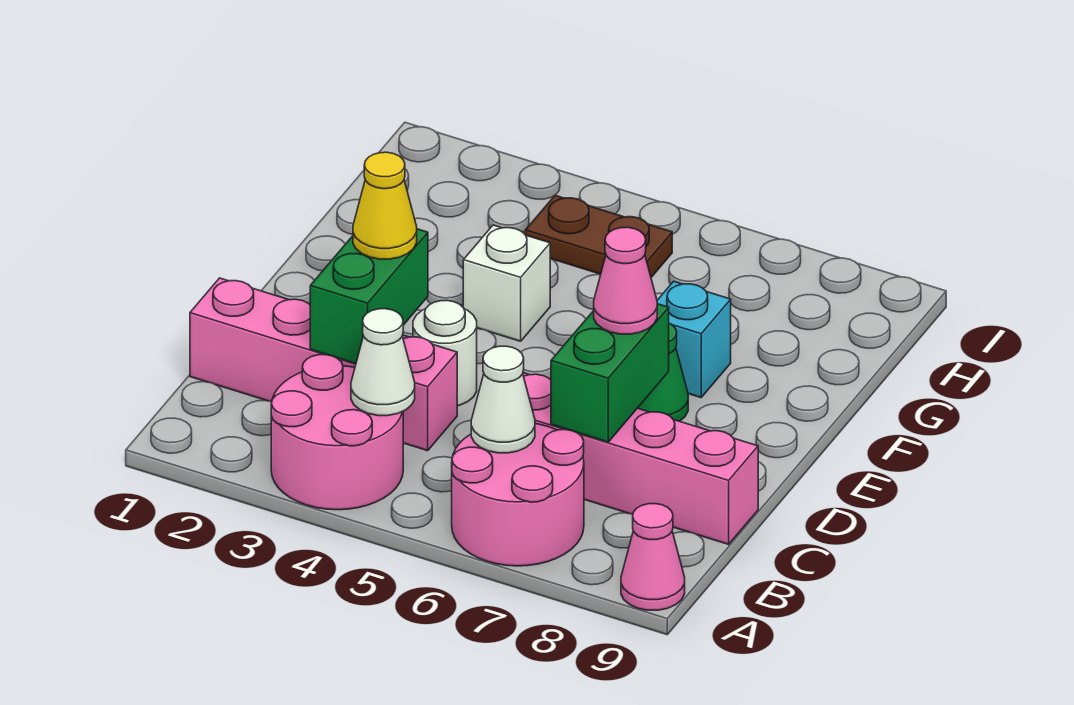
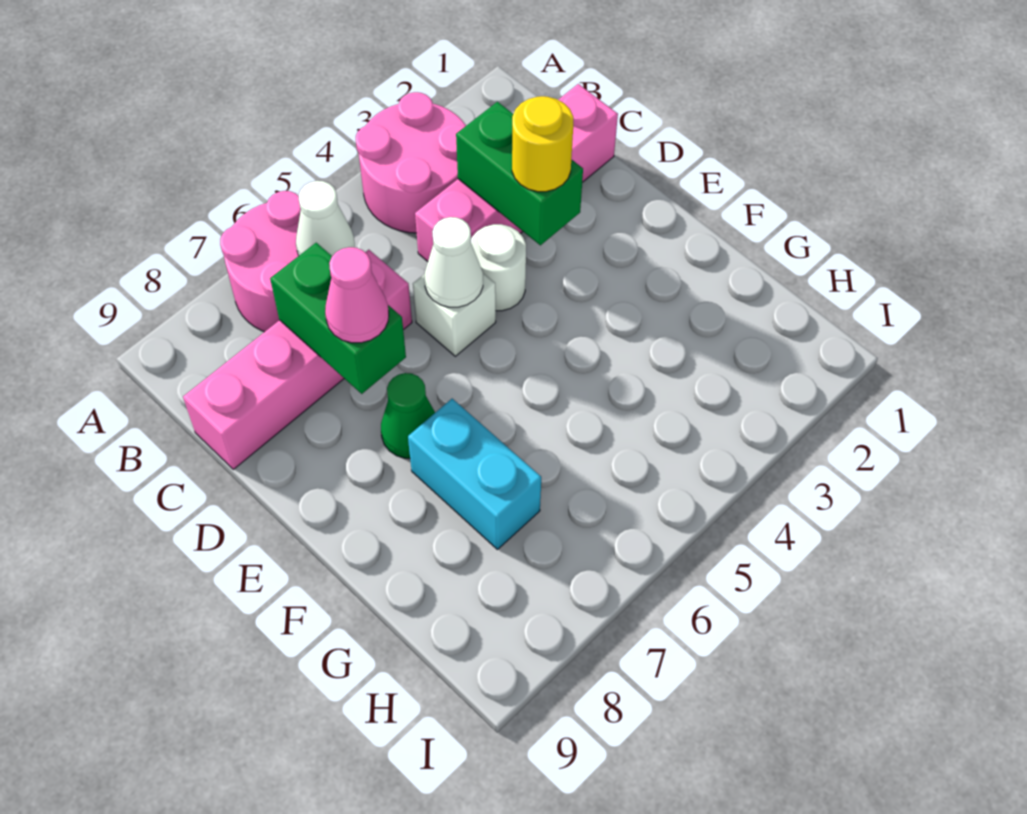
pink 1x1 cone [621,504,685,610] -> none
white 1x1 cone [351,309,415,416] -> white 1x1 cone moved to [425,217,483,307]
yellow 1x1 cone [353,152,417,259] -> yellow 1x1 round brick [512,96,573,192]
white 1x1 brick [463,225,550,341] -> white 1x1 brick moved to [413,273,496,356]
cyan 1x1 brick [657,281,731,398] -> cyan 1x2 brick [408,399,541,549]
brown 1x2 plate [525,195,672,277] -> none

